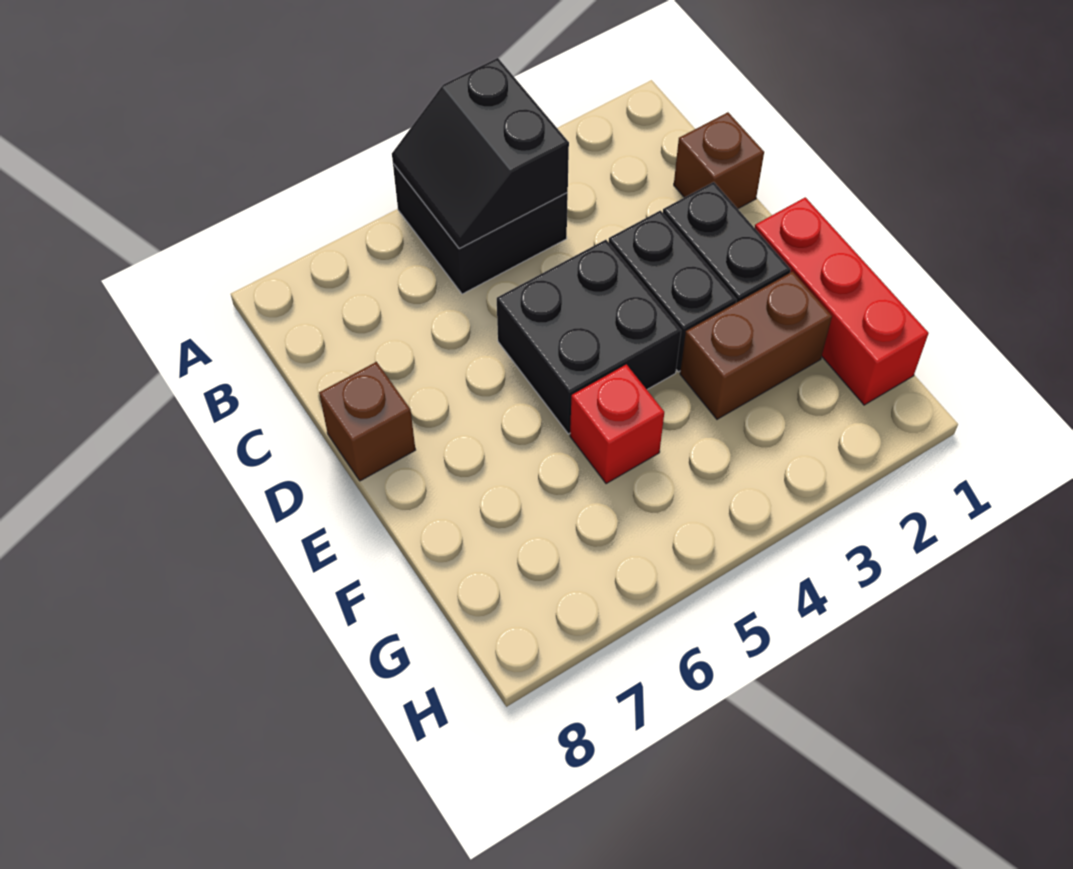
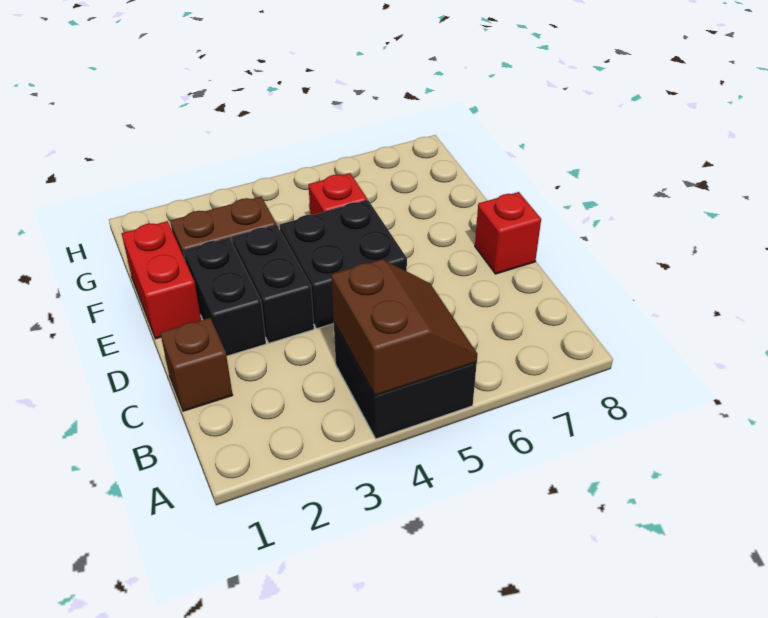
black 2x2 slope [392,58,569,249] -> brown 2x2 slope [331,259,477,396]
brown 1x1 brick [319,362,415,481] -> red 1x1 brick [475,192,541,274]
red 1x3 brick [755,197,929,405] -> red 1x2 brick [122,221,201,339]

